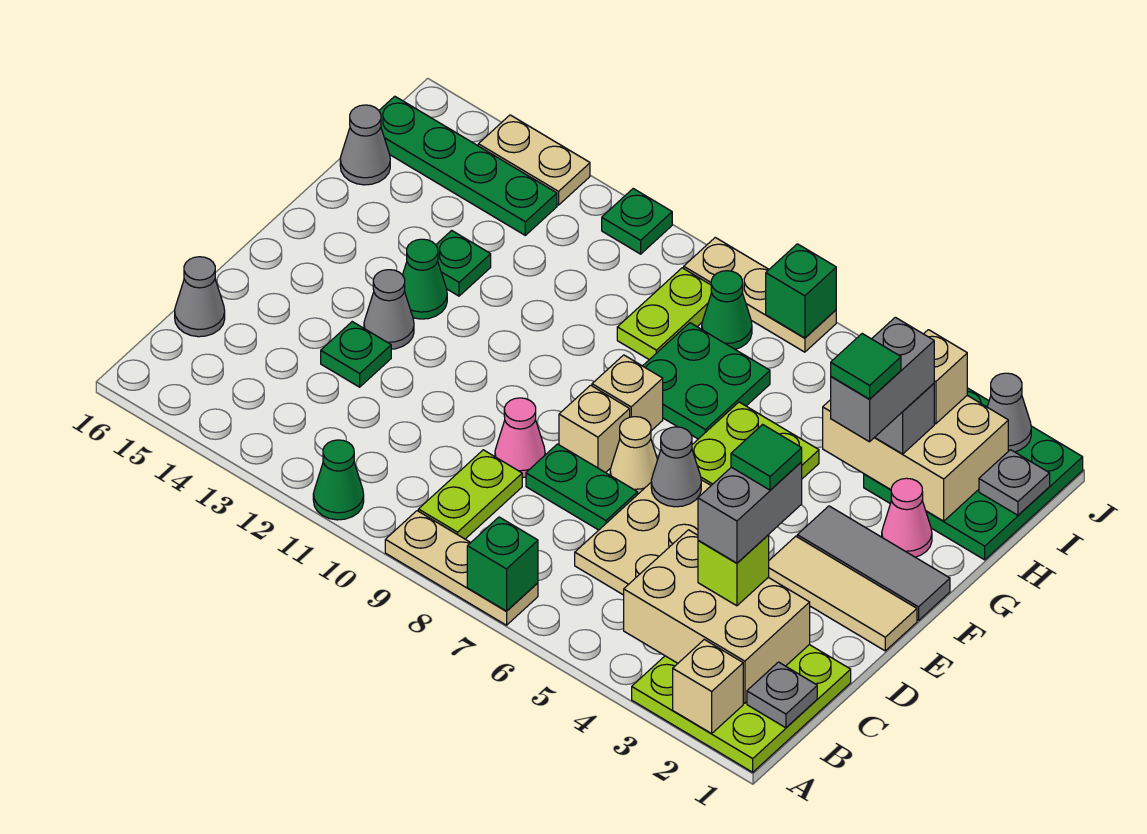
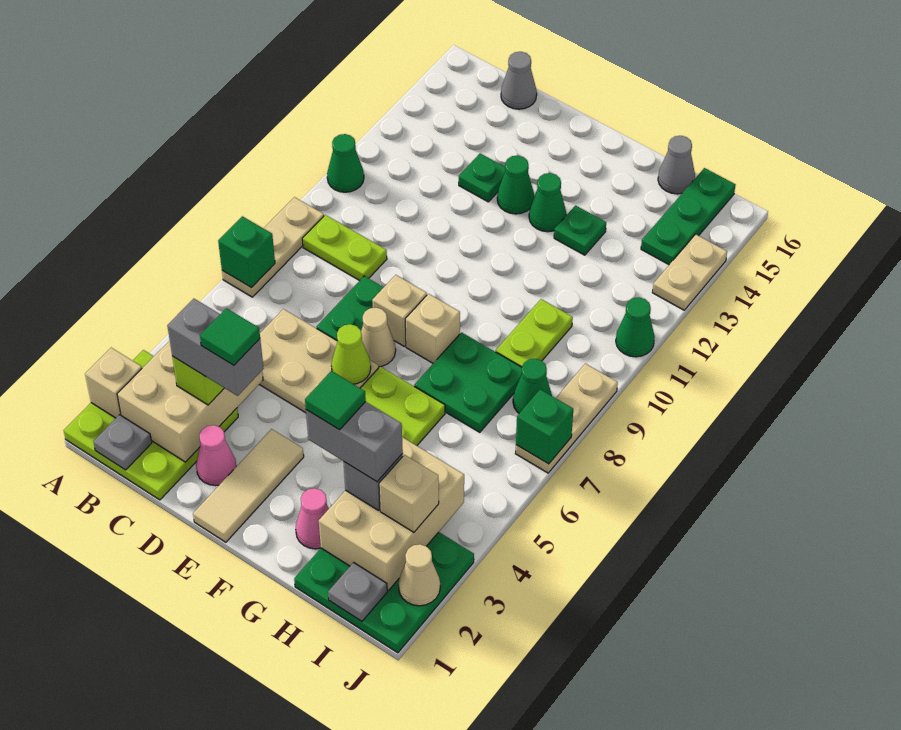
pink 1x1 cone [495,398,545,478] -> pink 1x1 cone moved to [196,425,236,486]
grey 1x1 cone [651,427,701,507] -> lime 1x1 cone [331,324,371,384]
grey 1x1 cone [364,270,414,349] -> green 1x1 cone [497,155,534,214]
grey 1x3 tile [797,506,950,621] -> none
lime 1x2 plate [617,268,711,360] -> lime 1x2 plate turned to [496,299,573,367]
green 1x4 plate [379,96,557,235] -> green 1x3 plate [641,168,735,265]
grey 1x1 cone [987,373,1031,452] -> tan 1x1 cone [398,544,440,606]
green 1x1 plate [602,189,672,254] -> green 1x1 cone [616,297,655,357]

